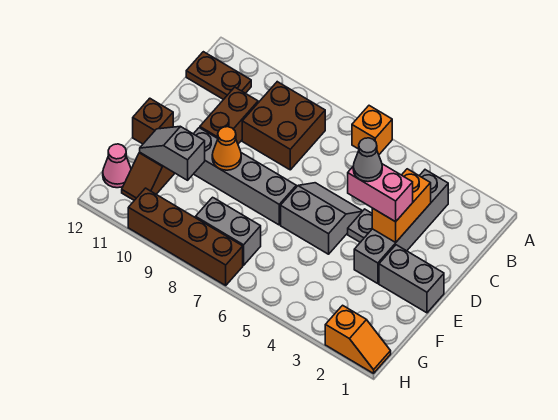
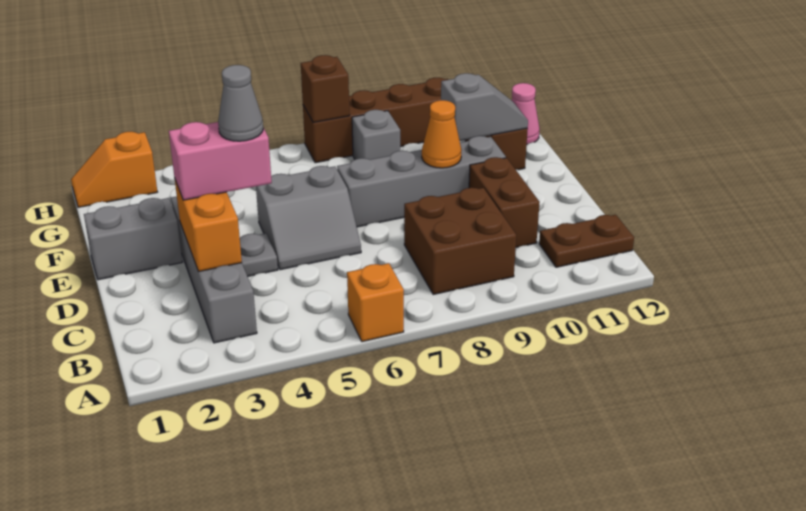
brown 1x1 brick [133,98,173,144] -> brown 1x1 brick moved to [301,55,350,122]
grey 1x2 brick [196,197,261,265] -> grey 1x1 brick [352,110,400,160]

